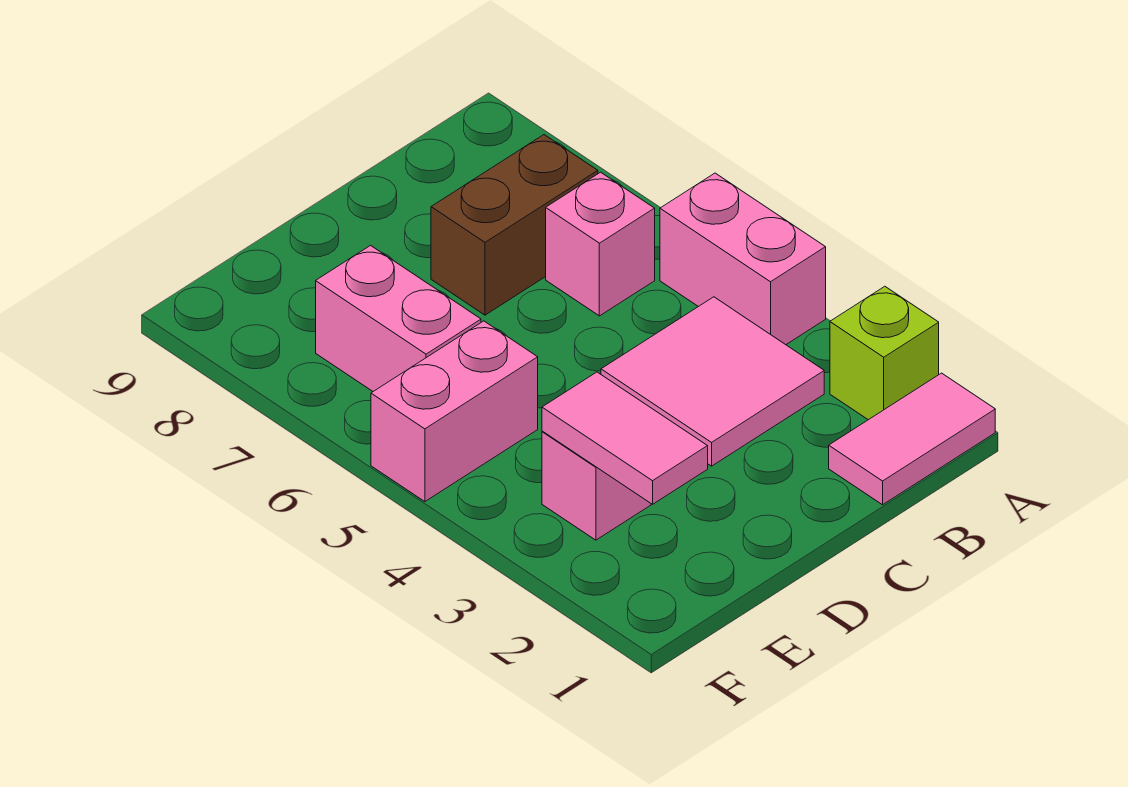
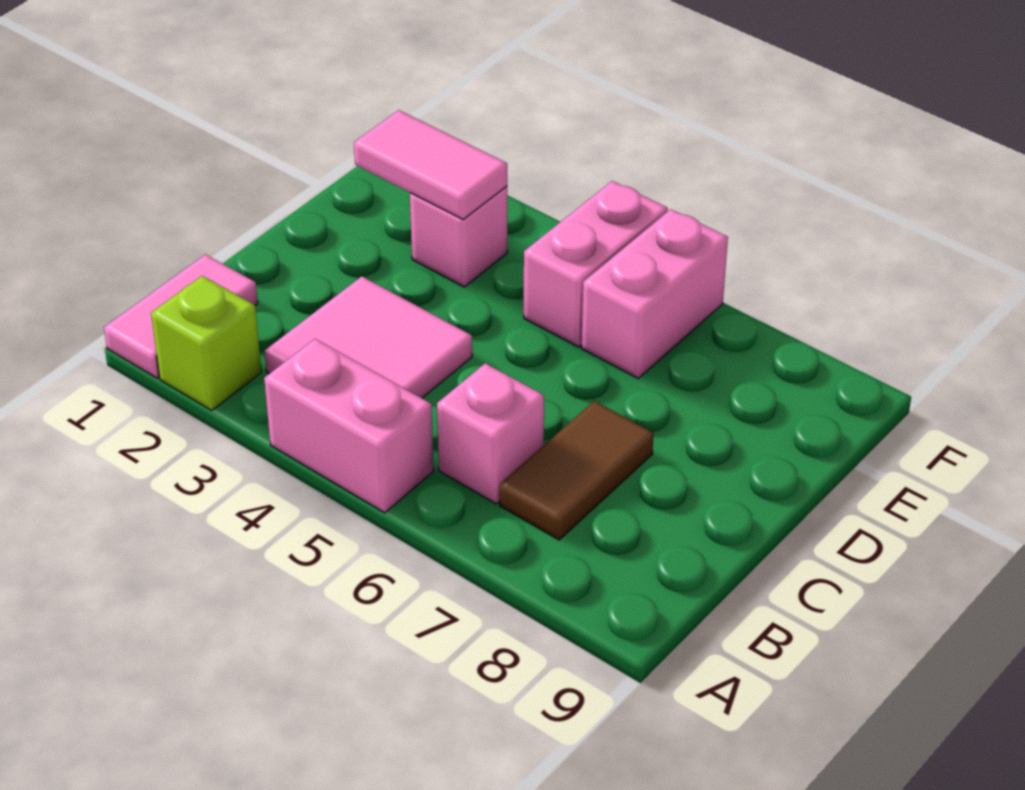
brown 1x2 brick [431,135,598,315] -> brown 1x2 tile [500,401,653,540]
pink 1x2 brick [316,246,481,391] -> pink 1x2 brick turned to [582,209,728,378]

